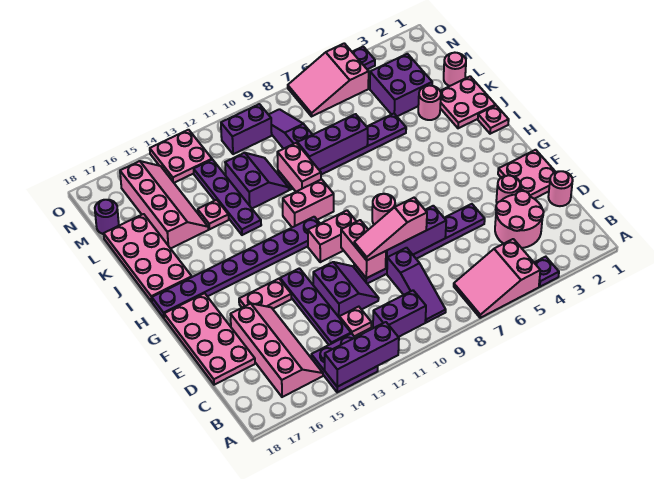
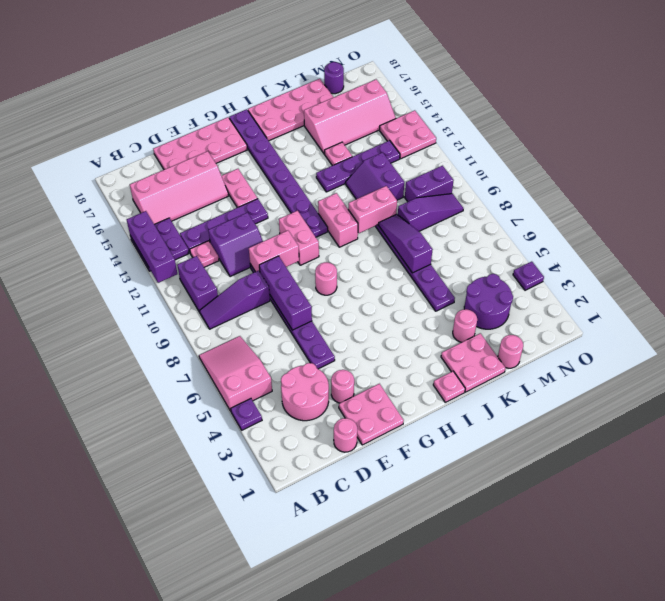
pink 1x3 slope [354,198,427,260] -> none
purple 1x3 brick [297,114,368,170] -> purple 1x3 slope [379,214,433,273]
purple 2x2 slope [225,153,289,208] -> purple 2x2 slope turned to [346,152,404,200]
purple 2x2 brick [370,54,432,116] -> purple 2x2 round brick [464,274,513,329]
pink 2x3 slope [288,43,369,116] -> none
purple 1x2 brick [221,104,272,154] -> purple 1x2 brick turned to [405,166,454,202]

